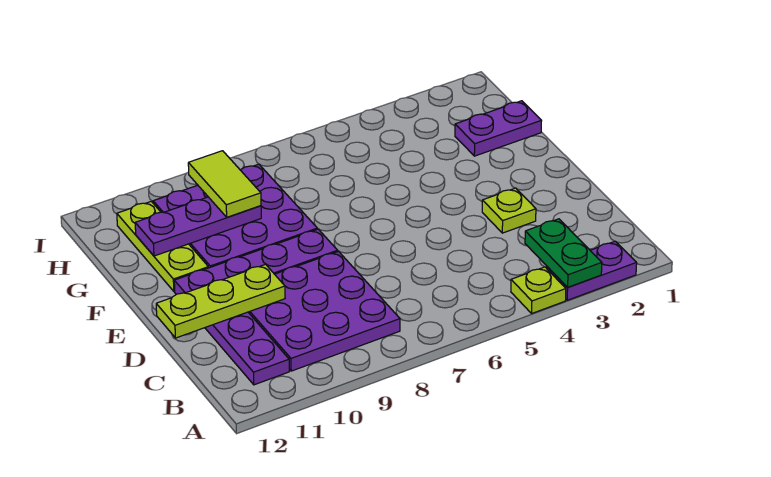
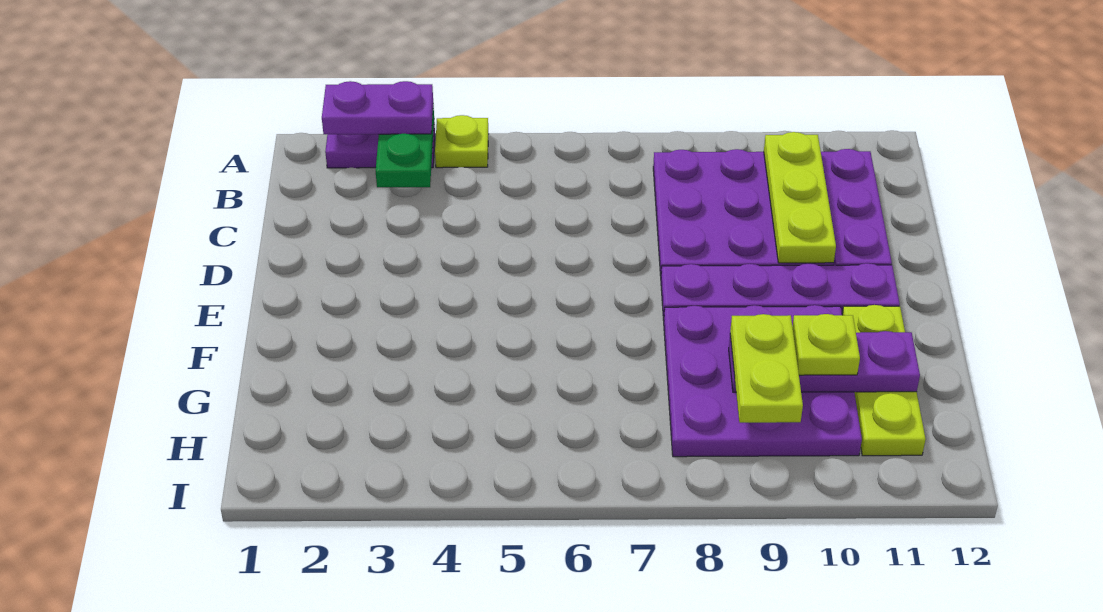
lime 1x1 plate [482,188,536,233] -> lime 1x1 plate moved to [792,314,860,375]
lime 1x3 plate [156,264,285,338] -> lime 1x3 plate turned to [764,132,836,263]
purple 1x2 plate [455,101,542,156] -> purple 1x2 plate moved to [322,81,433,134]
lime 1x2 tile [188,151,261,217] -> lime 1x2 plate [730,314,803,423]

